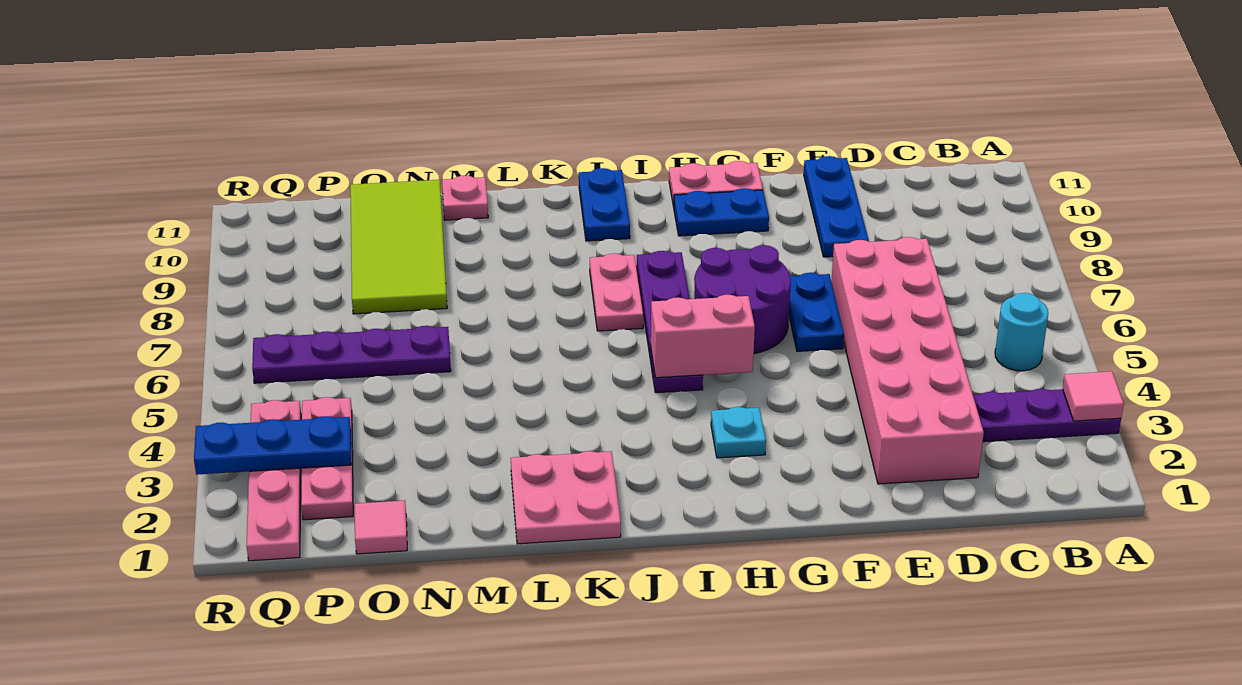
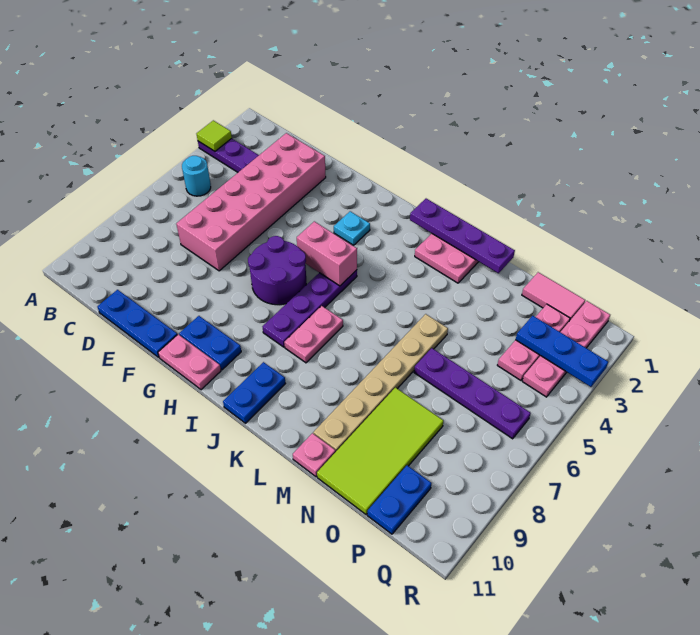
pink 1x1 tile [1063,371,1124,421] -> lime 1x1 tile [197,120,232,151]
blue 1x3 plate [804,156,869,257] -> blue 1x3 plate turned to [97,290,177,357]
blue 1x2 plate [789,273,844,351] -> blue 1x2 plate moved to [367,466,432,534]
none -> purple 1x4 plate [410,199,515,273]
none -> tan 1x6 plate [313,314,448,451]
pink 1x1 tile [354,500,407,554] -> pink 1x2 tile [522,272,585,321]

